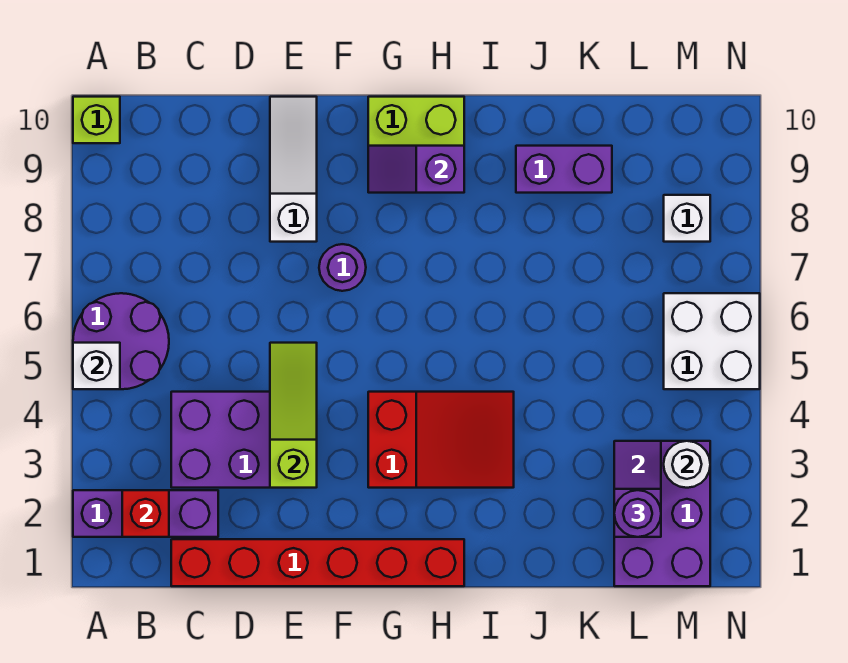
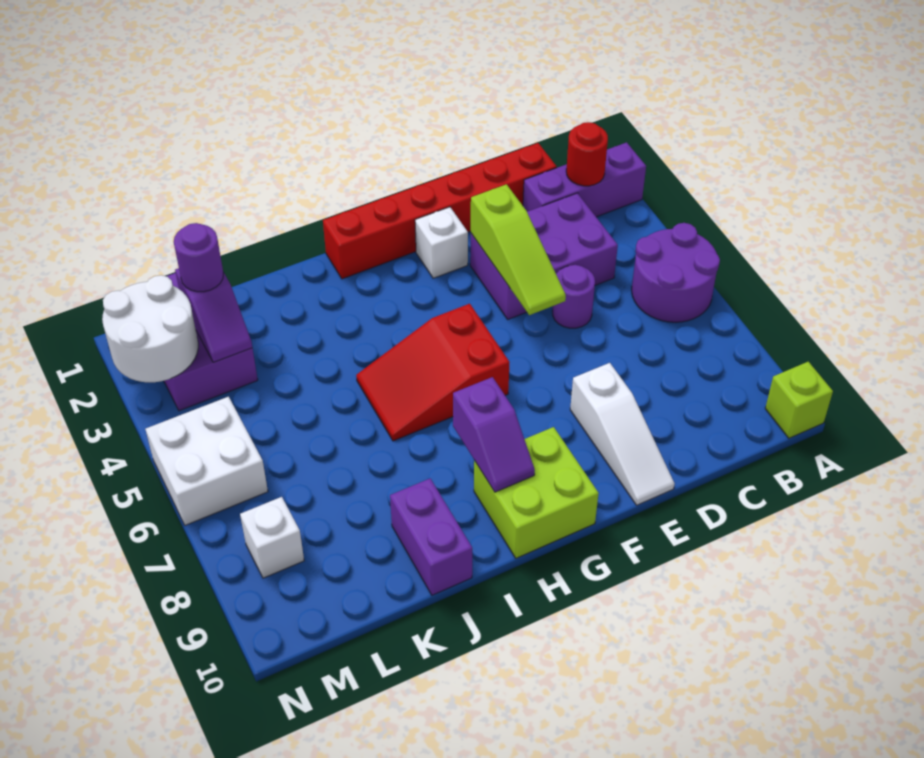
white 1x1 brick [73,343,120,389] -> white 1x1 brick moved to [415,207,468,278]
red 1x1 brick [122,490,169,537] -> red 1x1 round brick [566,122,608,186]
purple 1x1 round brick [319,244,366,291] -> purple 1x1 round brick moved to [552,265,595,328]
red 2x3 slope [368,392,514,488] -> red 2x3 slope moved to [356,304,510,441]
purple 1x2 slope [368,146,464,193] -> purple 1x2 slope turned to [453,377,535,492]
purple 1x2 brick [516,146,612,193] -> purple 1x2 brick turned to [390,479,472,595]
white 1x1 round brick [664,441,710,488] -> white 2x2 round brick [102,275,198,382]

